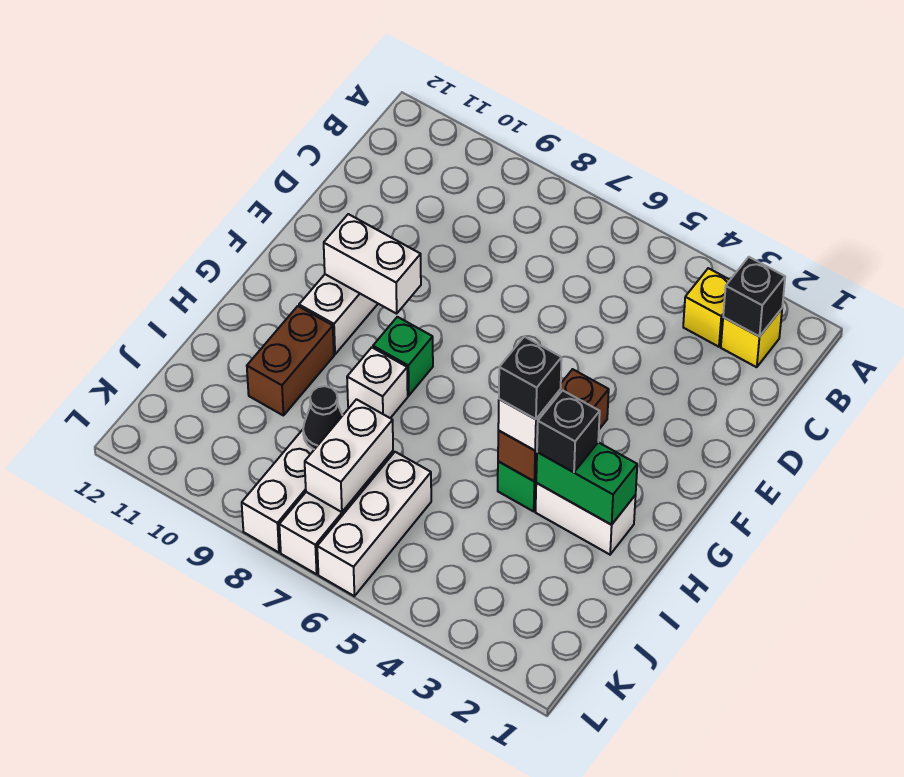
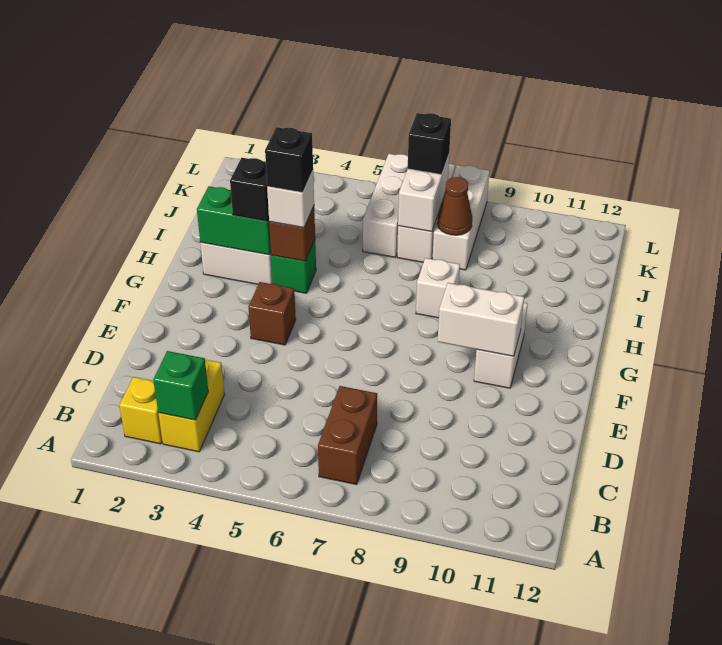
black 1x1 brick [723,257,785,337] -> black 1x1 brick moved to [408,113,451,175]
yellow 1x1 brick [683,268,730,347] -> yellow 1x2 brick [158,360,225,452]
green 1x1 brick [373,317,433,396] -> green 1x1 brick moved to [153,351,208,420]
brown 1x2 brick [247,306,334,416] -> brown 1x2 brick moved to [318,386,377,485]
black 1x1 cone [303,386,343,449] -> brown 1x1 cone [437,177,472,235]

